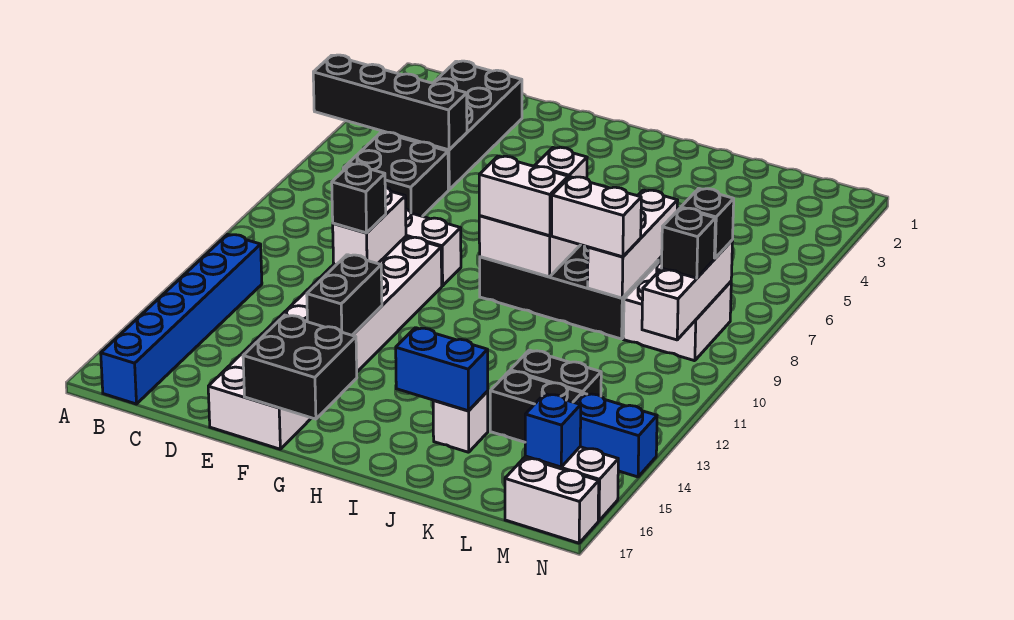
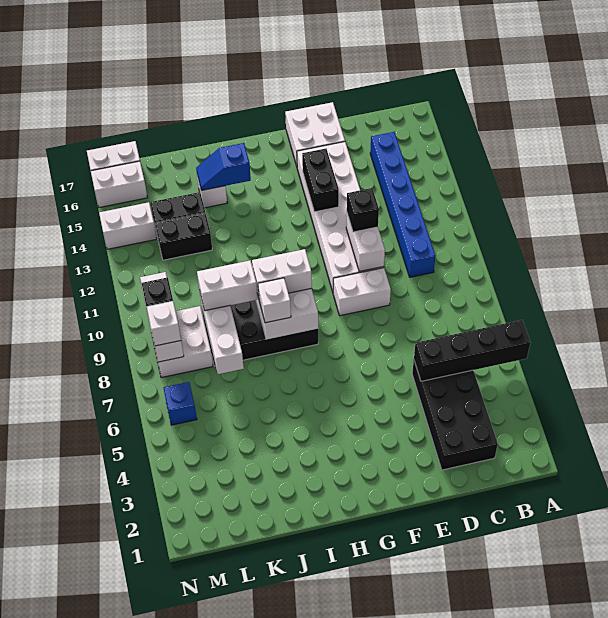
blue 1x6 brick [101,234,262,404] -> blue 1x6 brick moved to [370,132,435,277]
black 2x2 brick [343,132,448,216] -> none
black 2x2 brick [243,315,357,419] -> none
blue 1x2 brick [396,328,488,411] -> blue 1x2 slope [196,143,251,191]
black 1x1 brick [681,189,734,258] -> white 1x1 brick [146,301,181,346]
blue 1x2 brick [575,393,657,477] -> white 1x2 brick [99,202,157,249]
blue 1x1 brick [525,394,581,467] -> blue 1x1 brick moved to [164,382,197,425]

